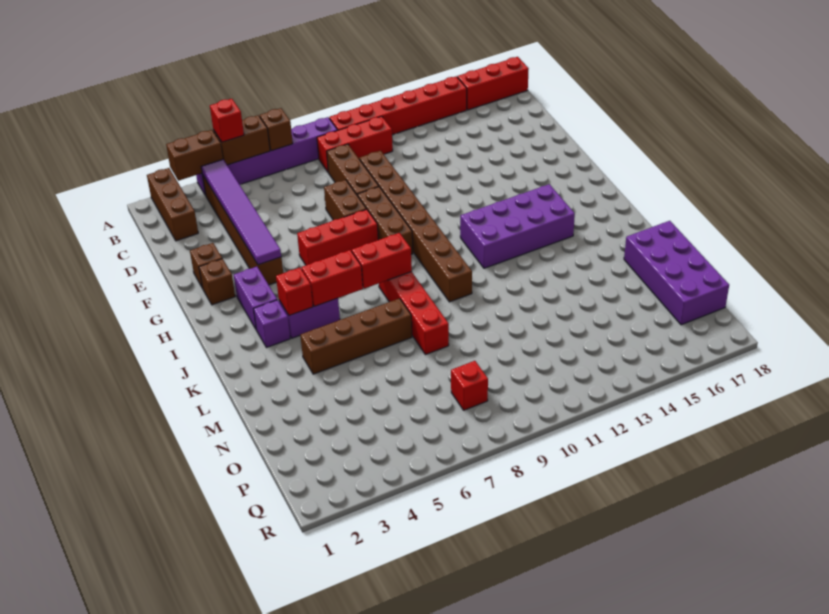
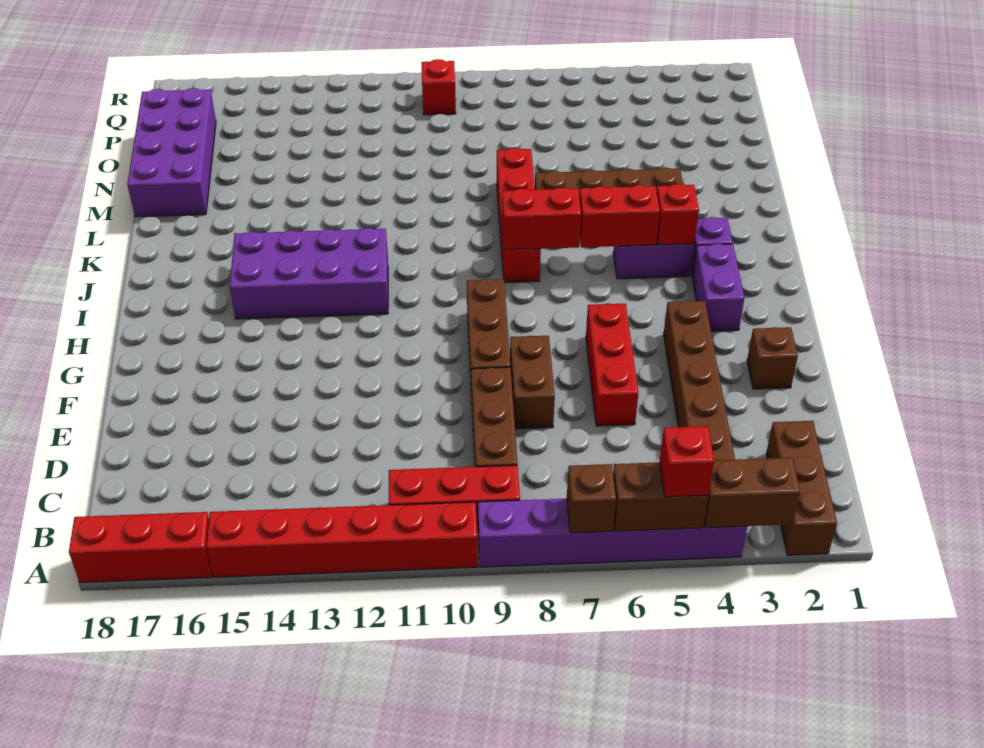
purple 1x6 tile [201,160,281,265] -> none
brown 1x8 brick [359,151,472,302] -> none
brown 1x1 brick [199,259,235,305] -> none
red 1x3 brick [297,209,378,265] -> red 1x3 brick turned to [586,303,638,426]
red 1x1 brick [451,361,488,410] -> red 1x1 brick moved to [421,59,456,115]

